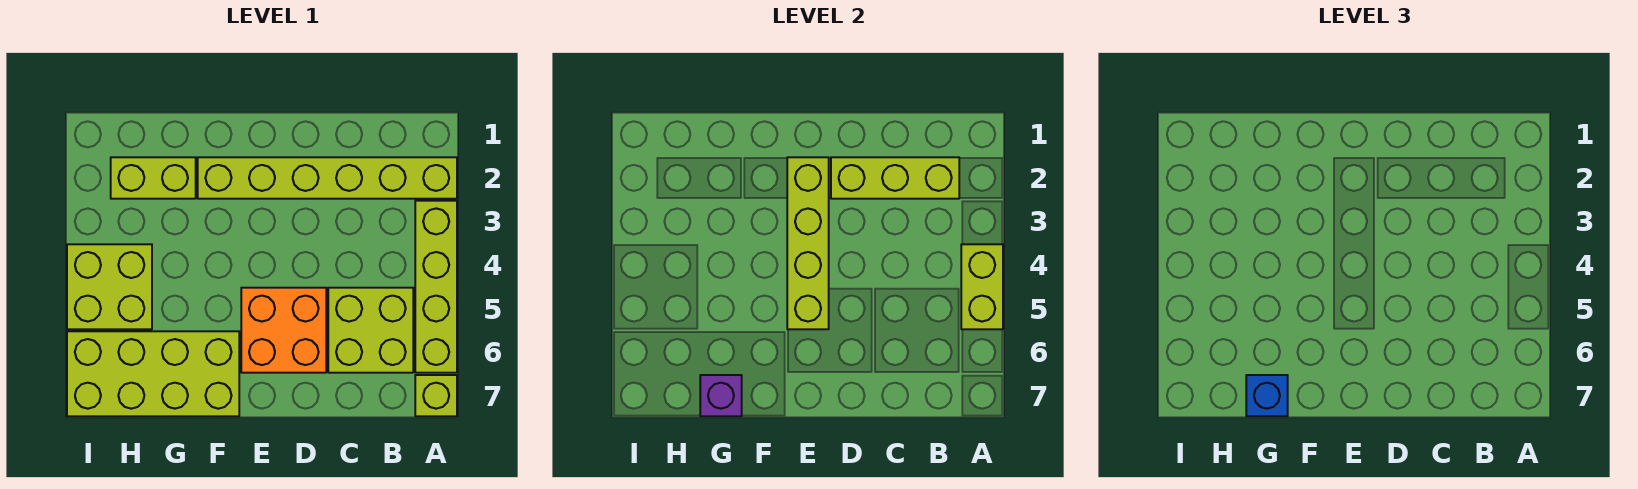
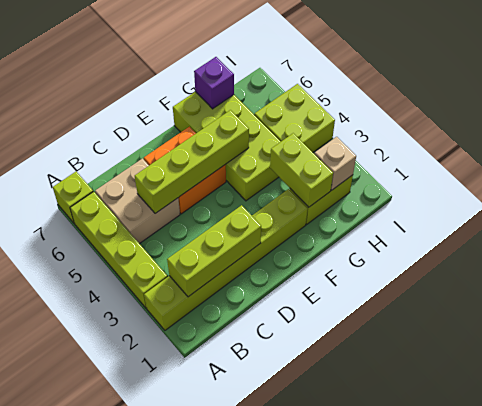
lime 1x2 brick [961,244,1003,329] -> lime 1x2 brick moved to [270,133,333,207]
lime 2x2 brick [328,288,413,373] -> tan 2x2 brick [95,159,180,244]
lime 1x4 brick [787,157,829,329] -> lime 1x4 brick turned to [135,110,249,214]
lime 2x4 brick [67,331,239,416] -> lime 2x4 brick turned to [173,92,281,201]
blue 1x1 brick [1246,375,1288,416] -> none
none -> tan 1x1 brick [315,137,356,190]

